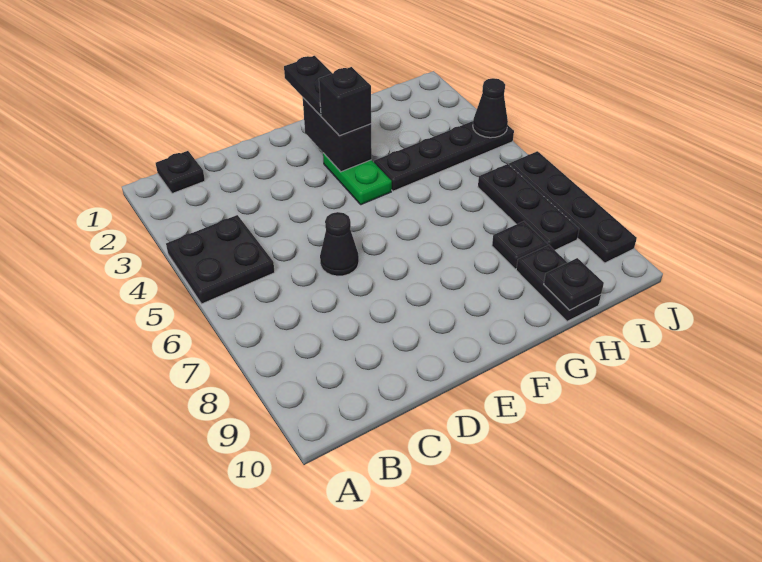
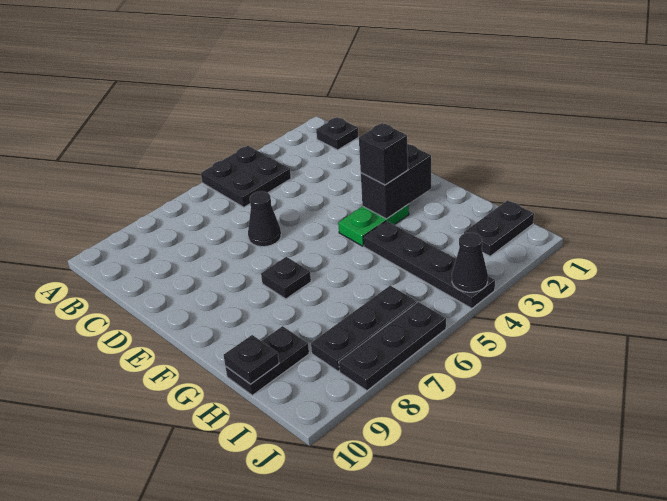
black 1x2 plate [284,56,332,115] -> black 1x2 plate moved to [464,200,534,256]
black 1x1 plate [492,221,547,269] -> black 1x1 plate moved to [261,257,311,299]
black 1x4 plate [509,151,637,263] -> black 1x3 plate [339,302,446,391]

